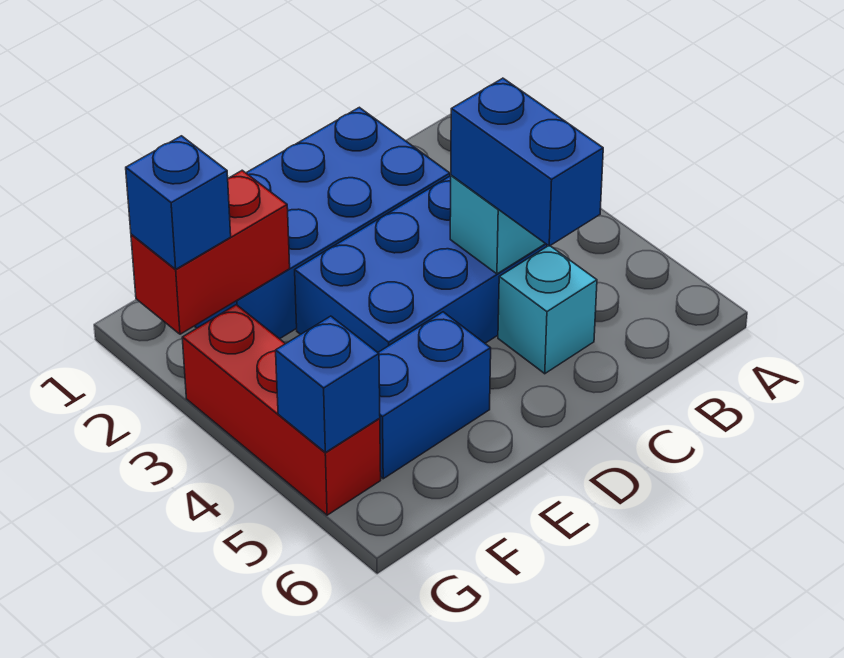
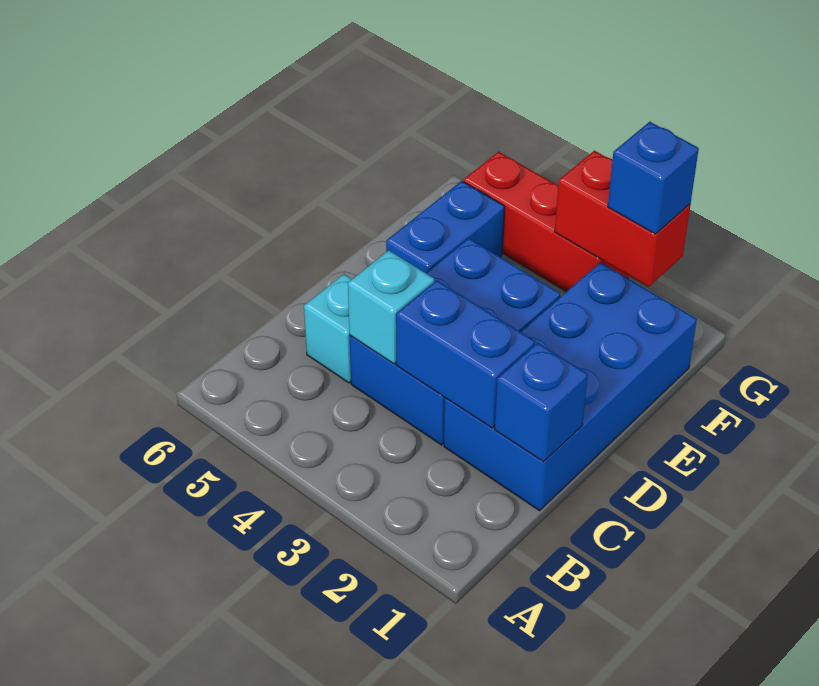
blue 1x2 brick [451,78,603,246] -> blue 1x2 brick moved to [396,280,535,428]
red 1x2 brick [131,170,290,334] -> red 1x2 brick turned to [555,151,690,287]
blue 1x1 brick [276,316,380,452] -> blue 1x1 brick moved to [495,343,588,462]

